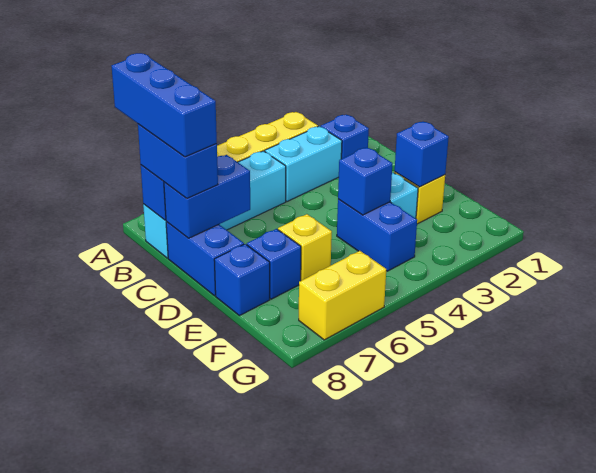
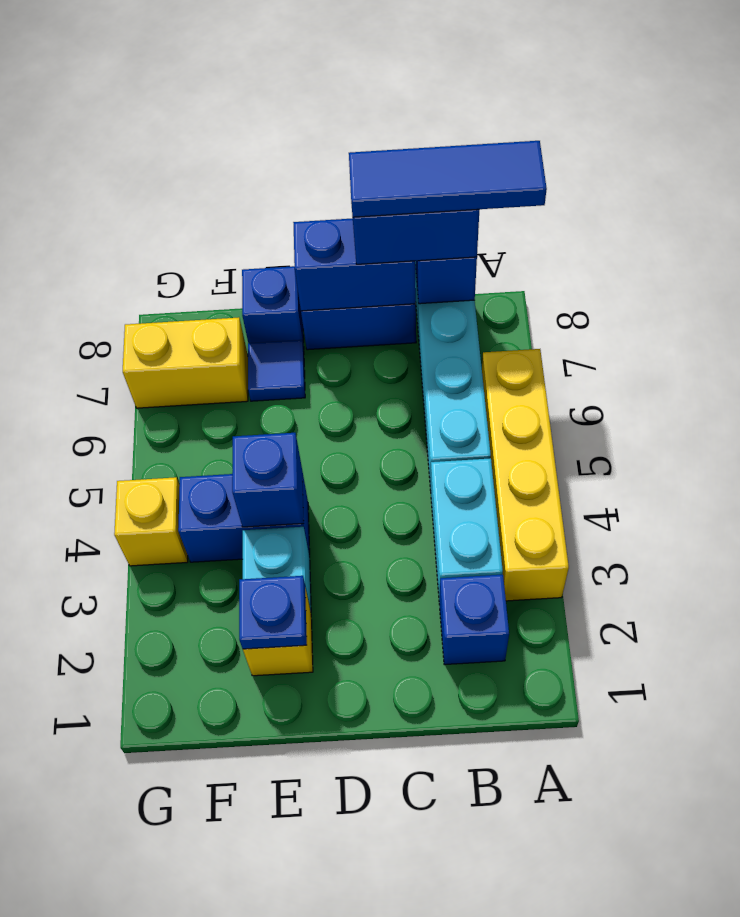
blue 1x3 brick [112,53,217,157] -> blue 1x3 tile [349,141,547,217]
blue 1x2 brick [164,155,250,238] -> blue 1x2 brick turned to [293,218,416,311]
blue 1x1 brick [395,121,449,187] -> blue 1x1 plate [239,576,307,649]
yellow 1x1 brick [278,214,332,281] -> yellow 1x1 brick moved to [114,477,188,566]
blue 1x1 brick [247,229,301,299] -> blue 1x1 tile [248,340,305,401]
yellow 1x2 brick [299,251,386,340] -> yellow 1x2 brick turned to [123,317,248,408]

